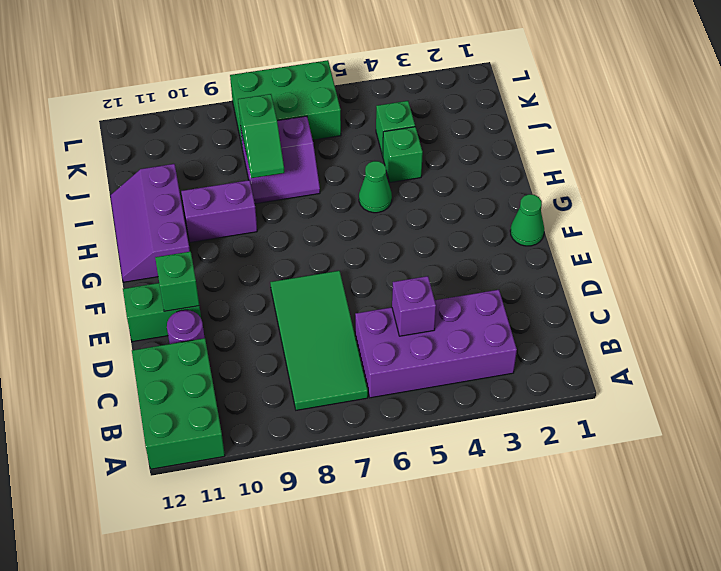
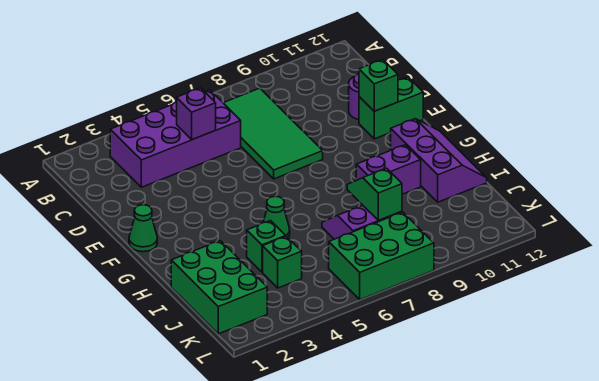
green 2x3 brick [132,338,225,469] -> green 2x3 brick moved to [171,241,267,334]

